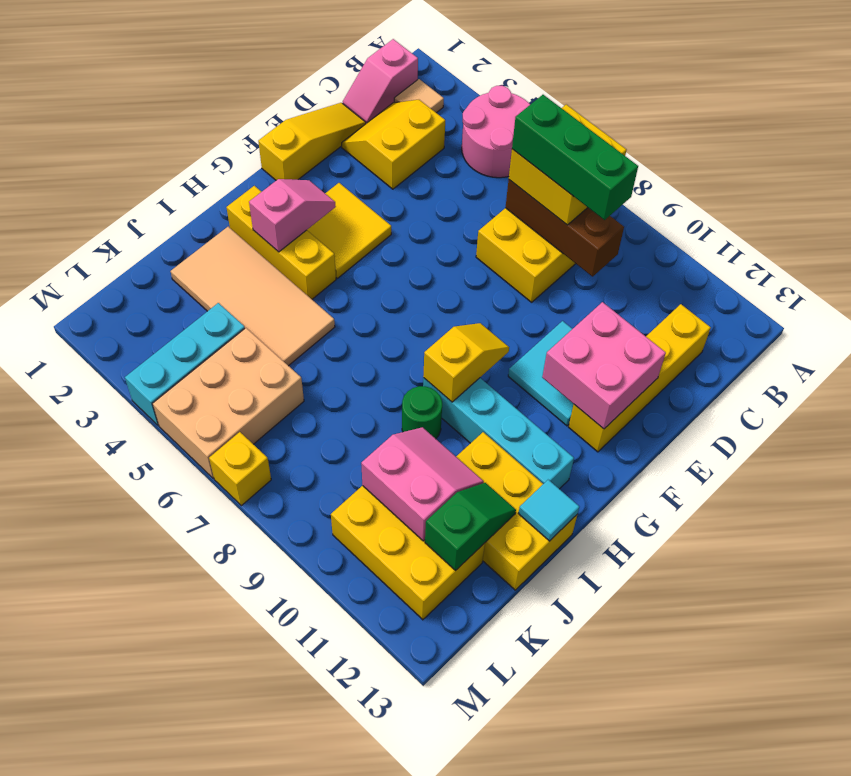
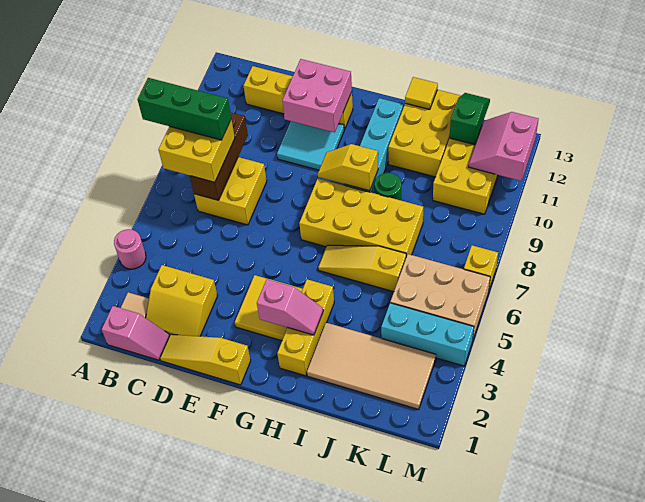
pink 2x2 round brick [462,86,530,178] -> pink 1x1 round brick [114,229,146,269]
green 1x3 brick [512,95,638,220] -> green 1x3 brick turned to [138,78,231,140]
pink 1x2 slope [249,179,336,252] -> pink 1x2 slope turned to [257,279,323,335]
none -> yellow 2x4 brick [299,178,423,257]
none -> yellow 1x3 slope [318,245,406,292]
tan 2x4 tile [170,227,335,366] -> tan 2x4 tile turned to [307,323,436,410]
cyan 1x1 tile [518,480,579,541] -> yellow 1x1 tile [405,77,438,109]
pink 2x2 slope [361,427,484,541] -> pink 2x2 slope moved to [469,112,538,181]
green 1x2 slope [425,483,516,570] -> green 1x2 slope turned to [450,93,490,145]

